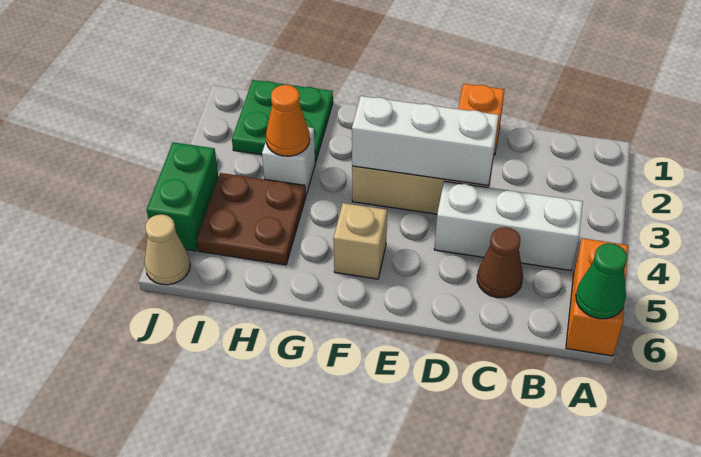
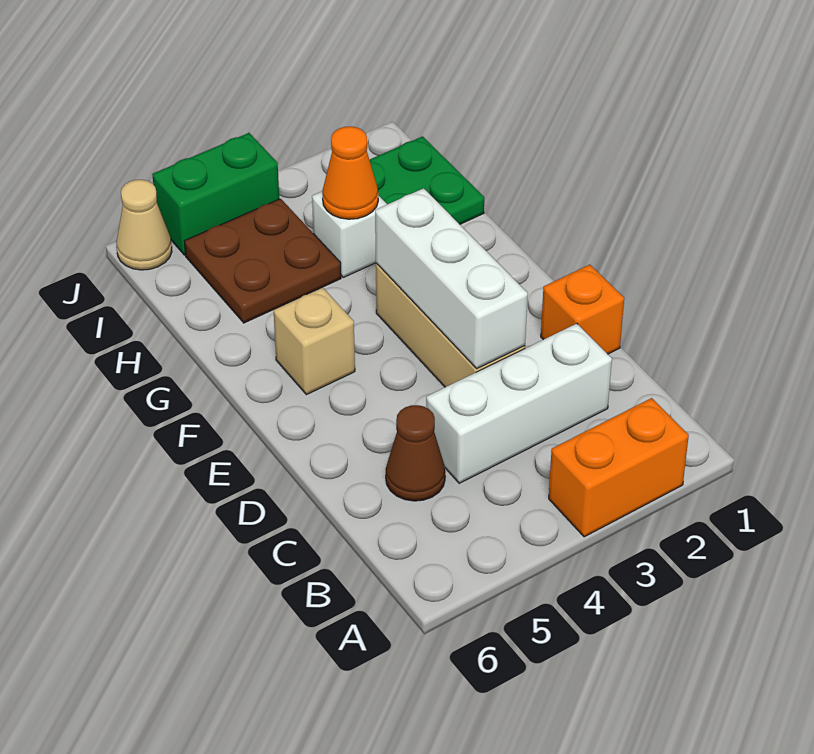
orange 1x2 brick [566,238,628,356] -> orange 1x2 brick moved to [549,398,689,537]
green 1x1 cone [576,243,627,319] -> none
white 1x3 brick [434,181,583,271] -> white 1x3 brick turned to [426,324,612,483]

